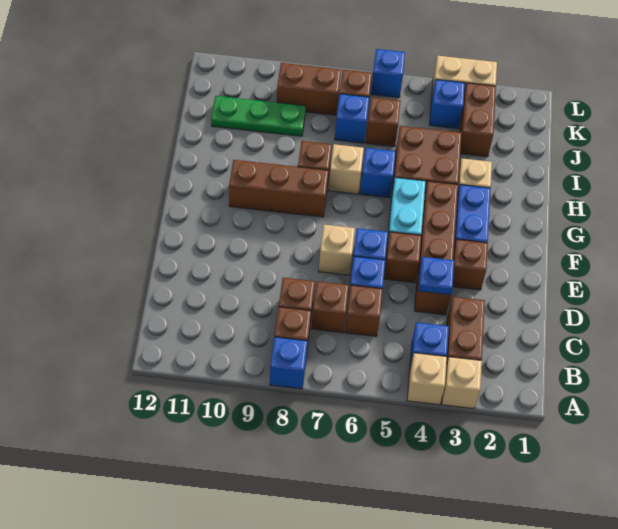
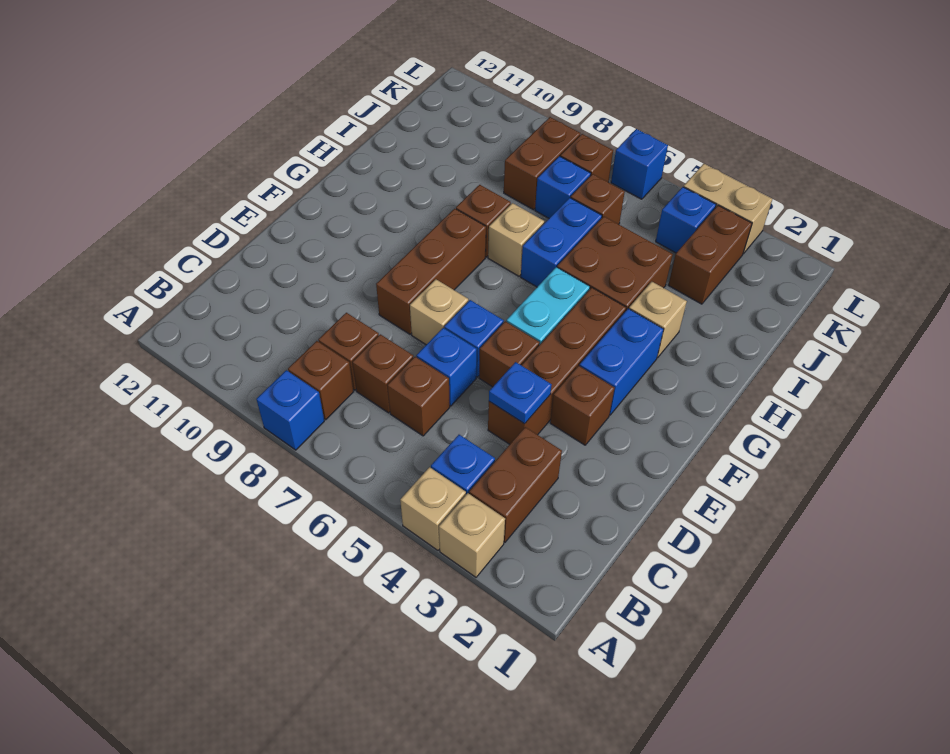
brown 1x3 brick [229,160,329,217] -> brown 1x3 brick turned to [376,209,486,334]
blue 1x1 brick [360,148,396,198] -> blue 1x2 brick [521,198,602,287]
green 1x3 plate [211,96,306,136] -> none
brown 1x2 brick [277,63,341,115] -> brown 1x2 brick turned to [504,117,580,210]

